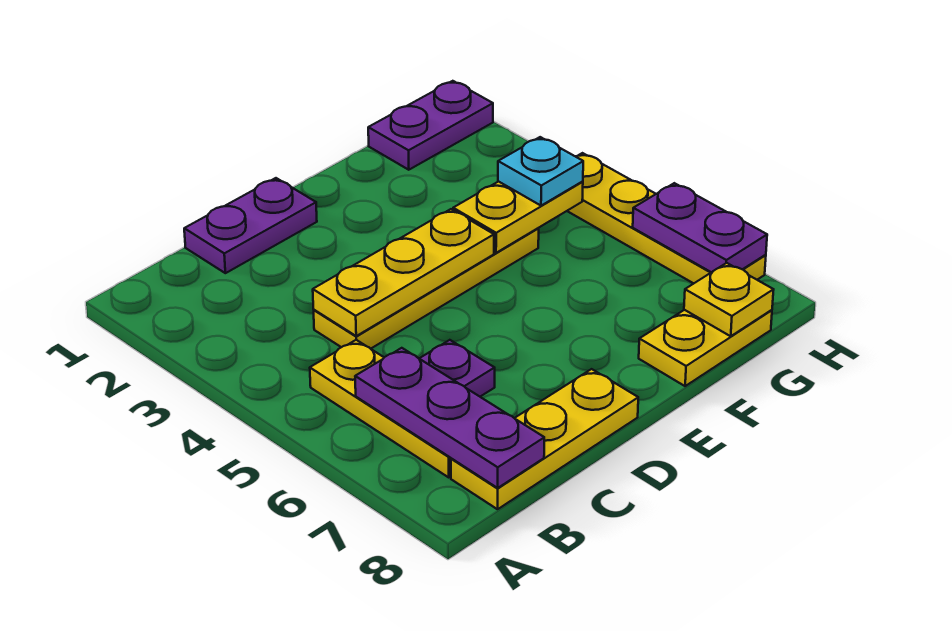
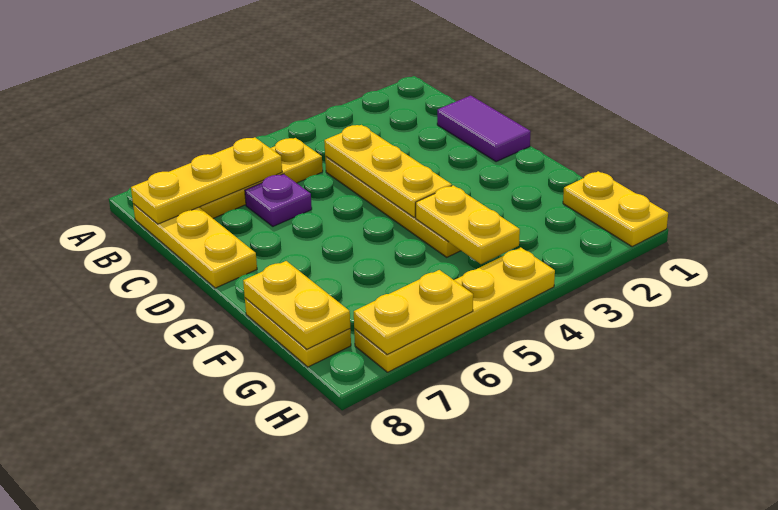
purple 1x3 plate [355,348,544,488] -> yellow 1x3 plate [131,137,282,224]
purple 1x2 plate [184,178,317,273] -> purple 1x2 tile [437,96,530,162]
purple 1x2 plate [368,81,493,170] -> yellow 1x2 plate [563,171,668,247]
cyan 1x1 plate [498,137,583,206] -> none
yellow 1x1 plate [684,263,774,336] -> yellow 1x2 plate [243,261,350,349]
purple 1x2 plate [633,183,767,272] -> yellow 1x2 plate [354,270,473,355]

